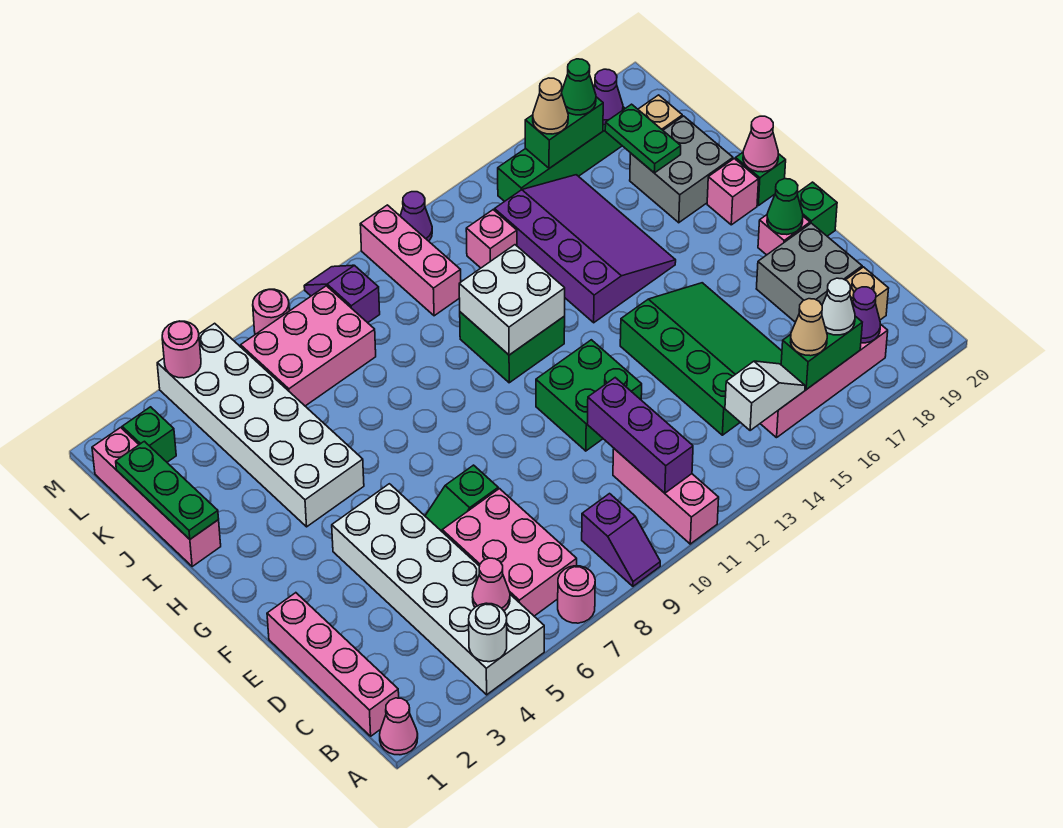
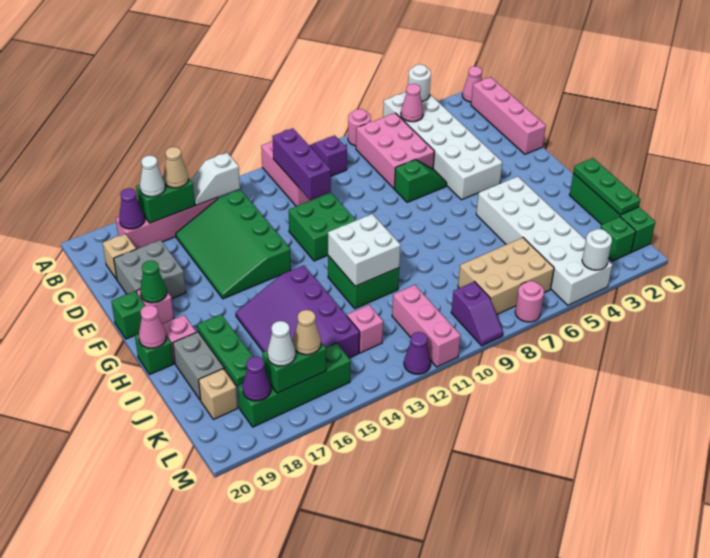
pink 1x4 brick [92,428,221,567] -> green 1x4 brick [570,173,655,252]
green 1x2 plate [605,104,681,173] -> green 1x3 plate [197,314,253,386]
pink 2x3 brick [241,286,376,406] -> tan 2x3 brick [458,238,554,315]
green 1x1 cone [562,59,596,115] -> white 1x1 cone [267,321,295,366]
pink 1x1 round brick [162,321,201,378] -> white 1x1 round brick [582,229,612,270]

